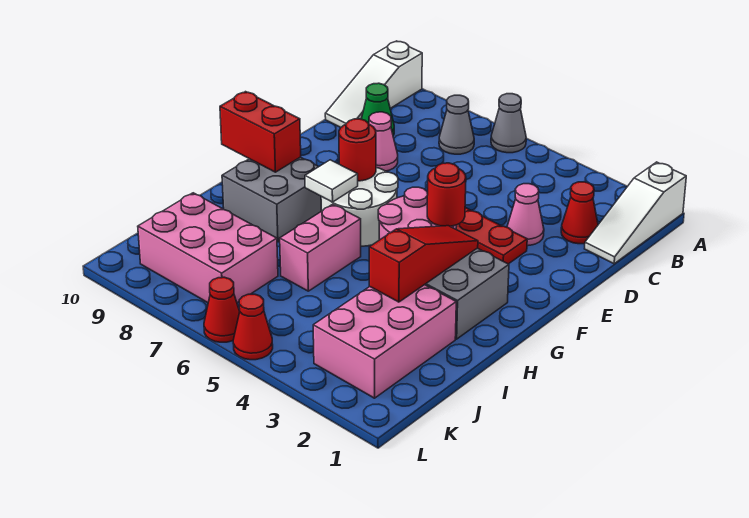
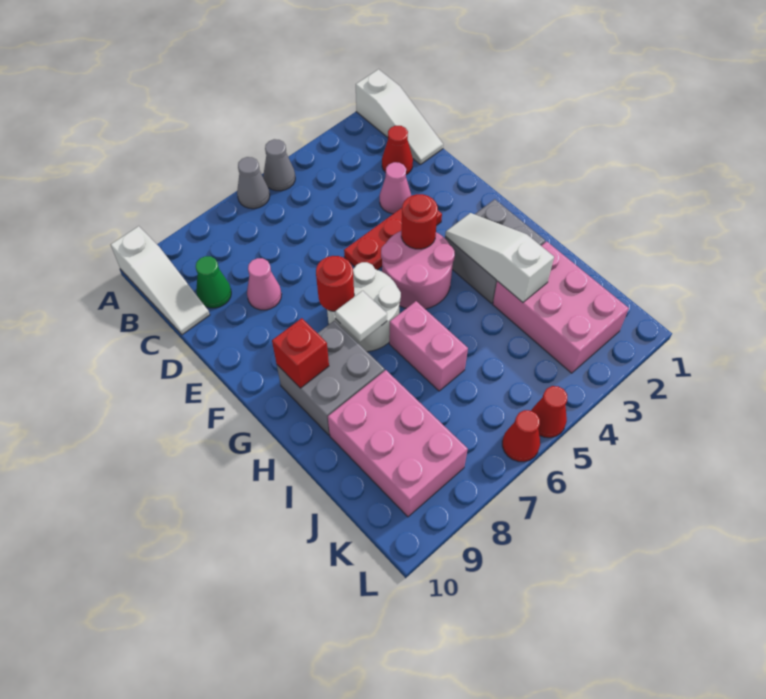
grey 1x1 cone [439,95,474,154] -> grey 1x1 cone moved to [263,139,295,191]
red 1x3 slope [369,226,478,302] -> white 1x3 slope [445,213,554,302]
red 1x2 brick [220,92,301,172] -> red 1x1 brick [272,318,329,388]
pink 2x3 brick [138,193,278,303] -> pink 2x3 brick turned to [328,370,468,517]

